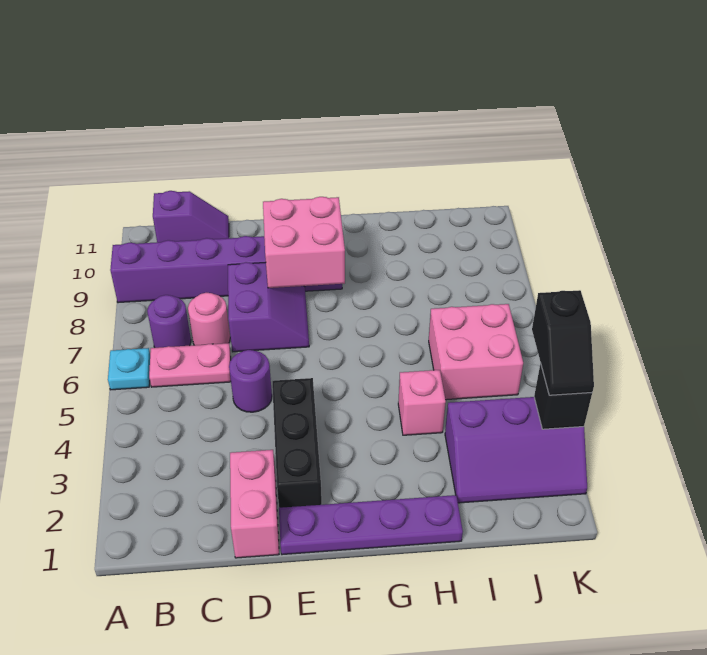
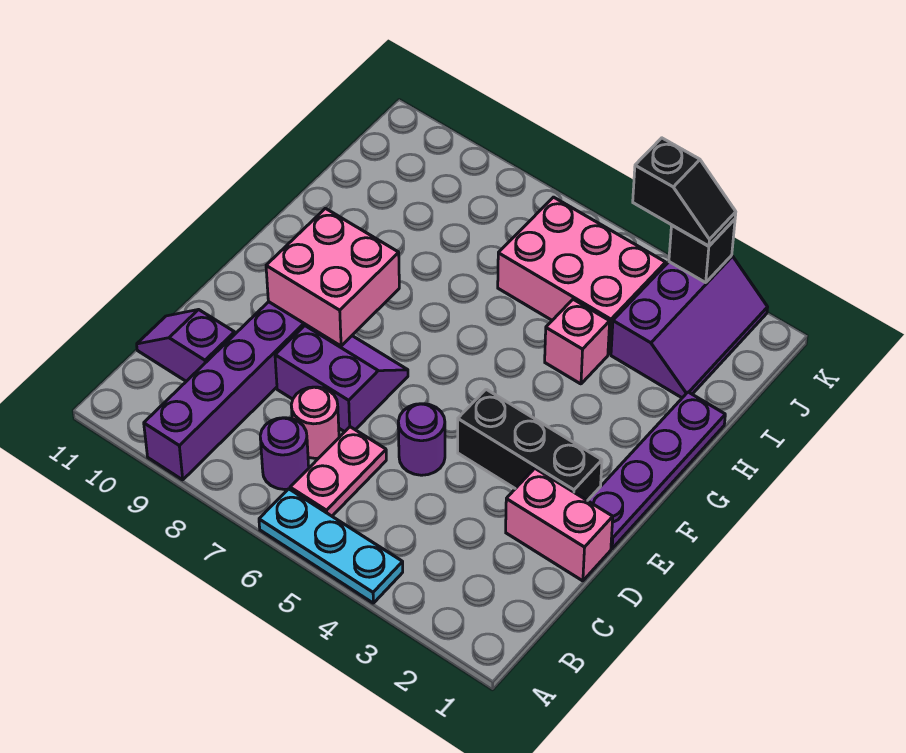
cyan 1x1 plate [108,348,150,390] -> cyan 1x3 plate [259,489,403,603]
purple 1x2 slope [153,191,229,242] -> purple 1x2 slope turned to [137,310,235,381]
pink 2x2 brick [429,304,523,400] -> pink 2x3 brick [498,197,666,354]

